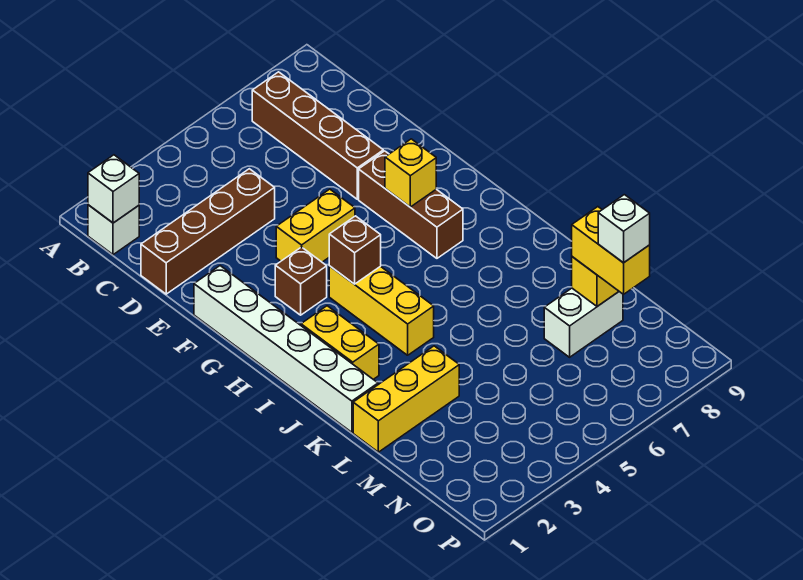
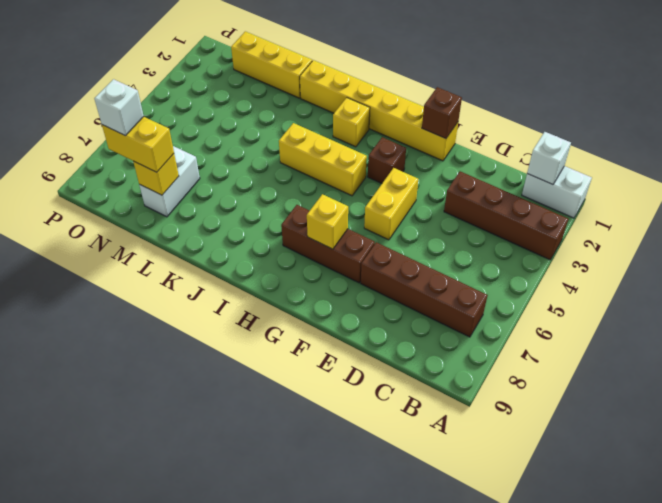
white 1x1 brick [88,205,139,255] -> white 1x2 brick [522,166,592,218]
brown 1x4 brick [141,169,275,294] -> brown 1x4 brick turned to [444,171,568,260]
white 1x6 brick [194,266,378,432] -> yellow 1x6 brick [300,60,458,161]
brown 1x1 brick [329,216,381,284] -> brown 1x1 brick moved to [422,87,462,139]
yellow 1x2 brick [301,306,379,379] -> yellow 1x1 brick [333,98,370,147]
yellow 1x3 brick [353,346,459,452] -> yellow 1x3 brick turned to [231,31,312,98]

